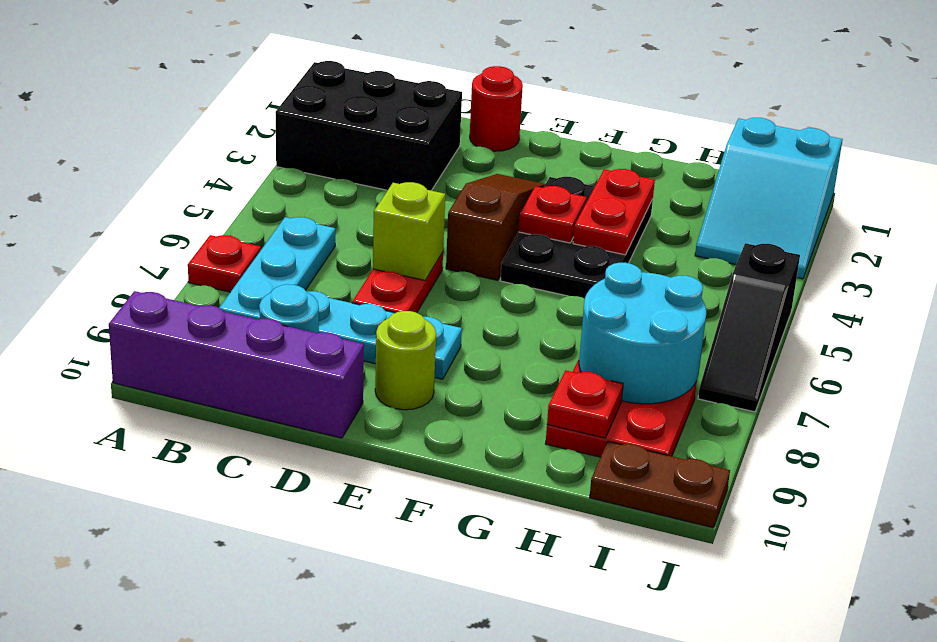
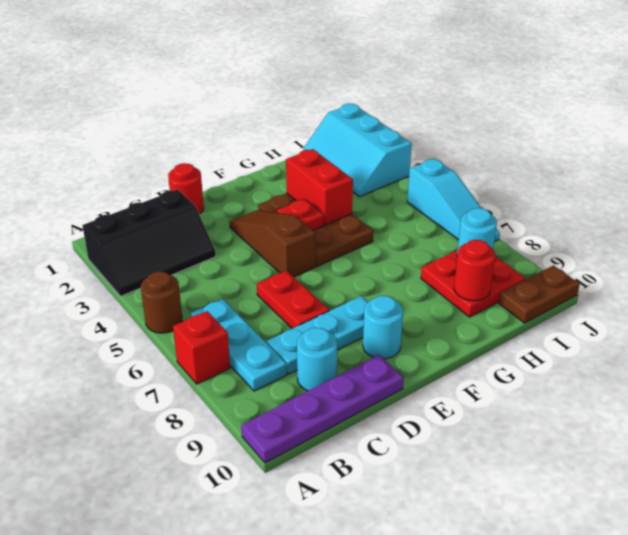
black 2x3 brick [275,61,462,191] -> black 2x3 slope [82,189,216,296]
none -> brown 1x1 round brick [141,271,182,333]
red 1x1 plate [188,235,261,292] -> red 1x1 brick [173,311,230,384]
purple 1x4 brick [109,291,364,438] -> purple 1x4 plate [241,355,404,463]
lime 1x1 brick [373,182,445,280] -> none
lime 1x1 round brick [375,311,436,410] -> cyan 1x1 round brick [363,296,403,359]
black 2x3 plate [500,176,653,299] -> brown 2x3 plate [258,194,373,267]
red 1x2 plate [573,169,655,255] -> red 1x2 brick [286,149,353,225]
cyan 2x2 round brick [579,263,706,404] -> cyan 1x1 round brick [457,208,497,256]
red 1x1 plate [547,370,623,438] -> red 1x1 round brick [454,240,495,301]
cyan 2x3 slope [695,118,843,279] -> cyan 2x3 slope turned to [303,104,412,197]
black 1x3 slope [698,243,800,412] -> cyan 1x3 slope [407,159,500,242]

